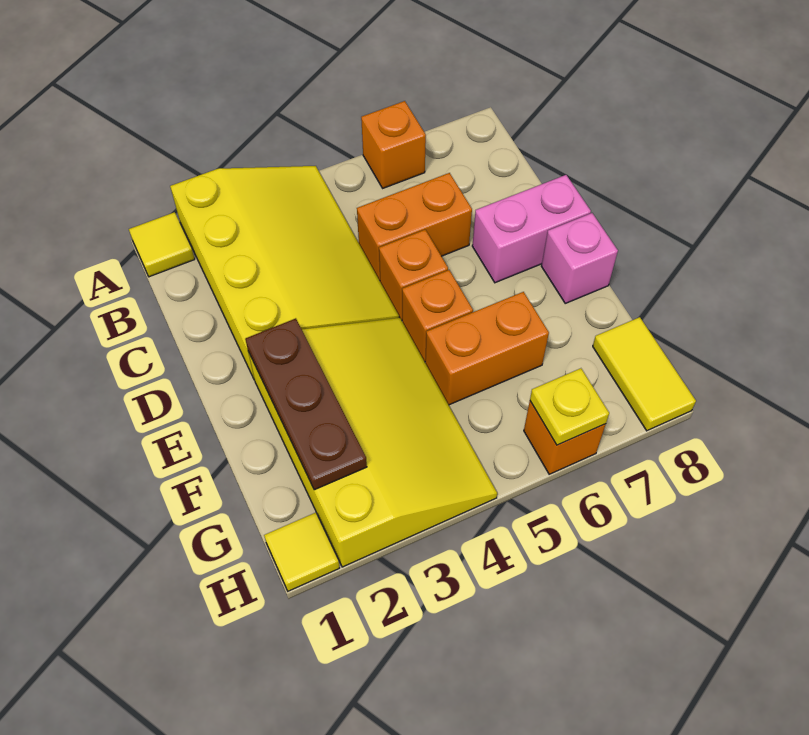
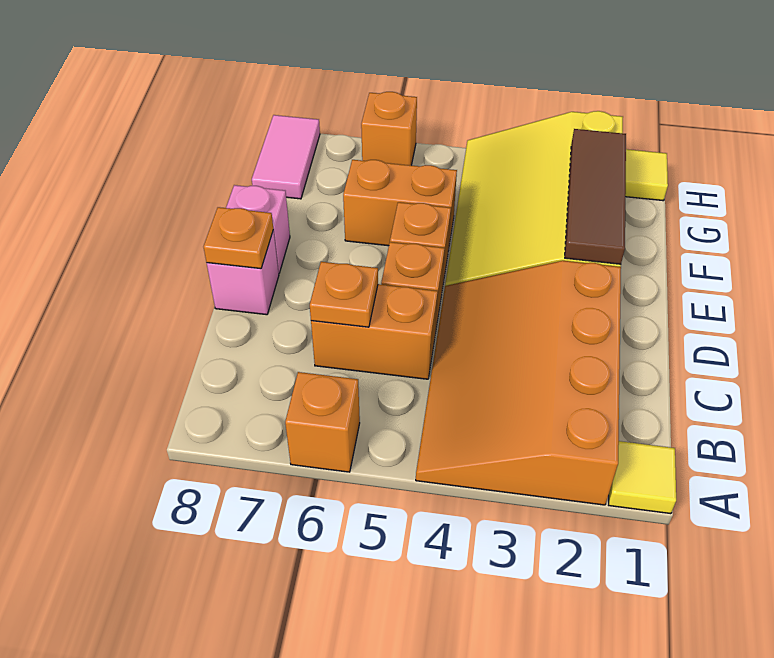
yellow 3x4 slope [170,166,399,380] -> orange 3x4 slope [416,261,621,505]
none -> orange 1x1 plate [310,262,378,327]
pink 1x2 brick [472,175,591,283] -> pink 1x1 brick [207,230,279,315]
none -> orange 1x1 plate [204,207,273,269]
brown 1x3 plate [245,318,367,490] -> brown 1x3 tile [565,129,626,264]
yellow 1x2 tile [593,317,696,431] -> pink 1x2 tile [252,115,320,199]
yellow 1x1 plate [530,368,609,445] -> none

